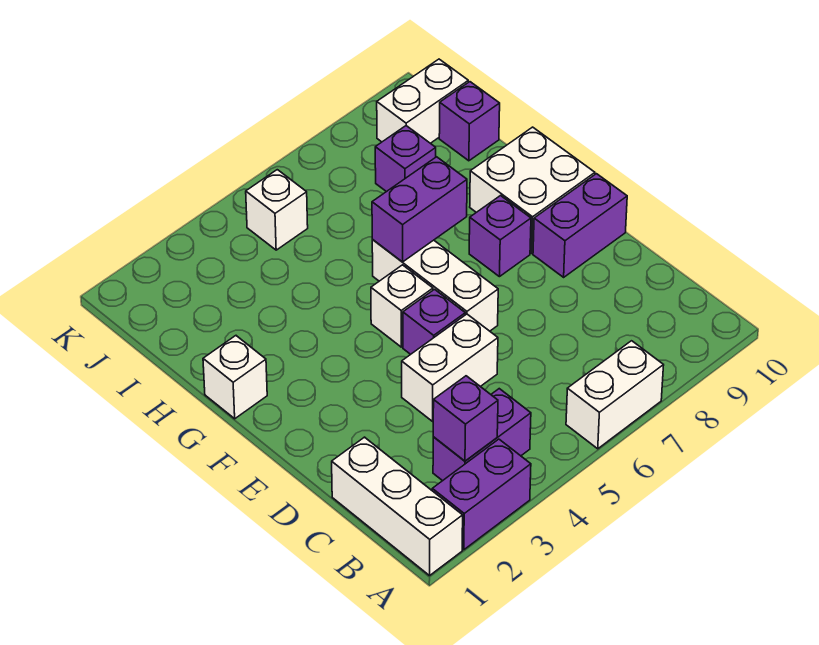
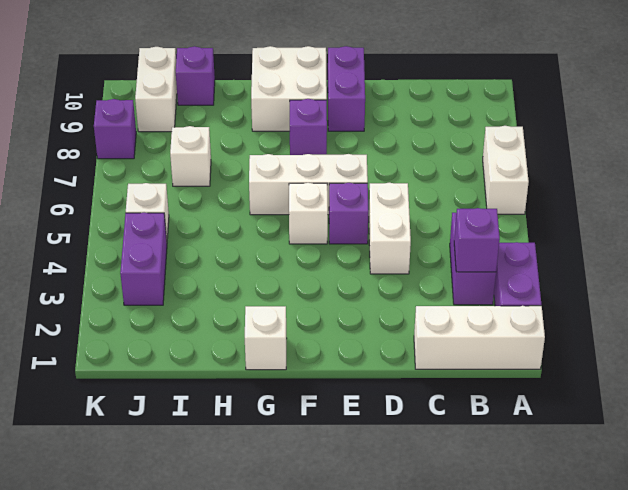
purple 1x2 brick [372,157,467,262] -> purple 1x2 brick moved to [120,213,167,305]
none -> white 1x1 brick [170,126,211,186]
purple 1x1 brick [375,126,436,192] -> purple 1x1 brick moved to [94,99,136,159]

